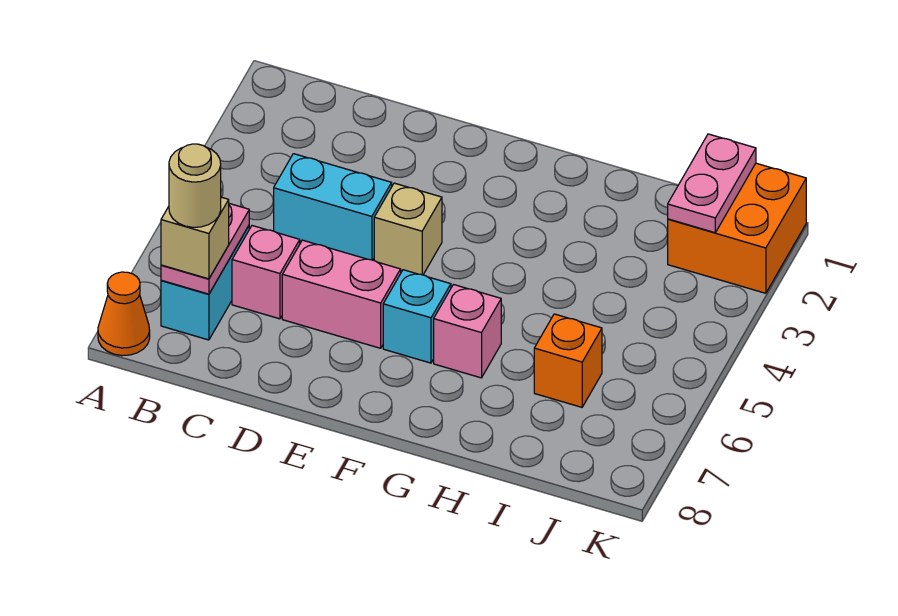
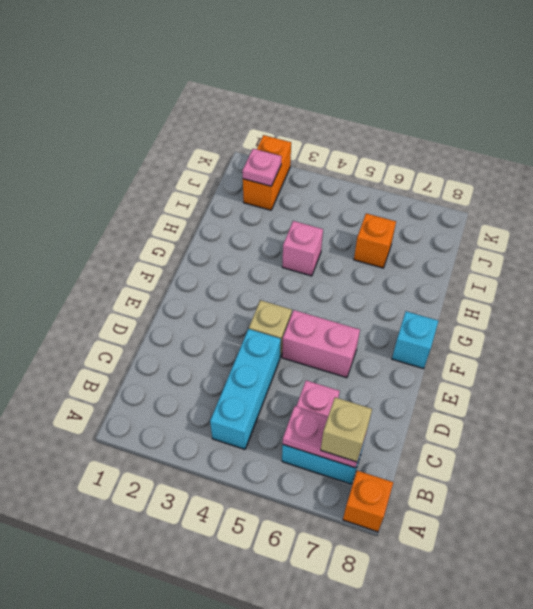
orange 1x1 cone [98,272,150,356] -> orange 1x1 brick [343,471,393,532]
tan 1x1 round brick [169,144,221,227] -> none
cyan 1x2 brick [274,154,392,260] -> cyan 1x3 brick [210,329,281,449]
pink 1x2 brick [282,240,401,348] -> pink 1x2 brick turned to [282,310,360,378]
cyan 1x1 brick [383,270,451,363] -> cyan 1x1 brick moved to [392,311,438,369]
pink 1x1 brick [434,285,501,378] -> pink 1x1 brick moved to [282,221,323,276]
orange 2x2 brick [668,163,806,293] -> orange 1x2 brick [243,135,291,210]
pink 1x2 plate [668,134,756,233] -> pink 1x1 plate [242,149,282,186]

